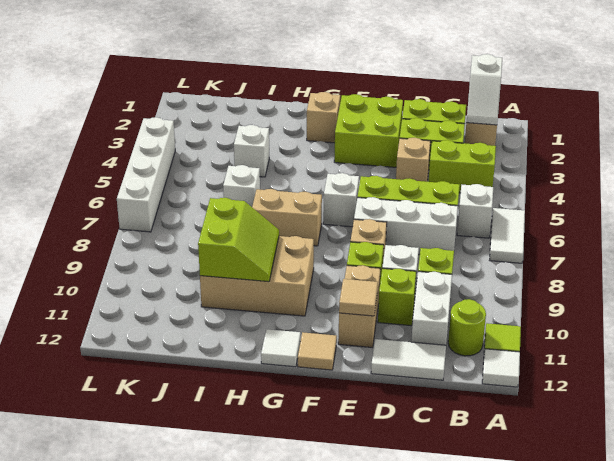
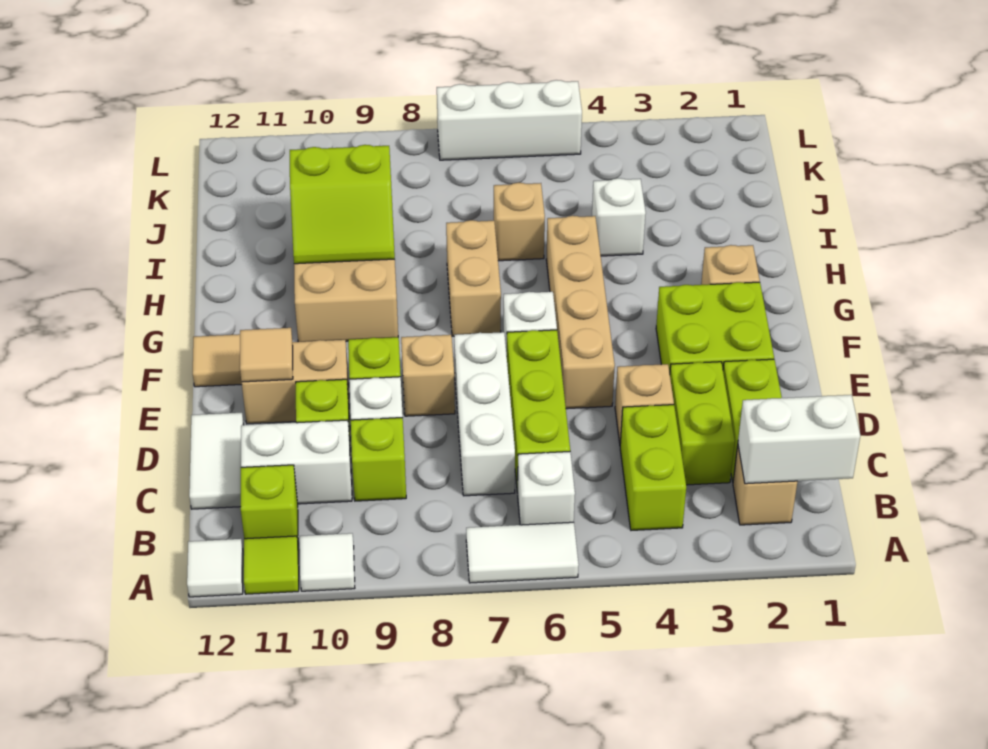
white 1x2 slope [466,54,502,125] -> white 1x2 brick [738,395,860,484]
lime 1x1 round brick [448,299,486,356] -> lime 1x1 brick [240,465,298,541]
none -> tan 1x4 brick [546,216,615,409]
white 1x1 tile [261,329,300,367] -> white 1x1 tile moved to [300,533,355,591]
white 1x1 brick [223,165,260,207] -> tan 1x1 brick [494,183,545,261]
white 1x4 brick [117,117,175,232] -> white 1x3 brick [437,80,582,160]

